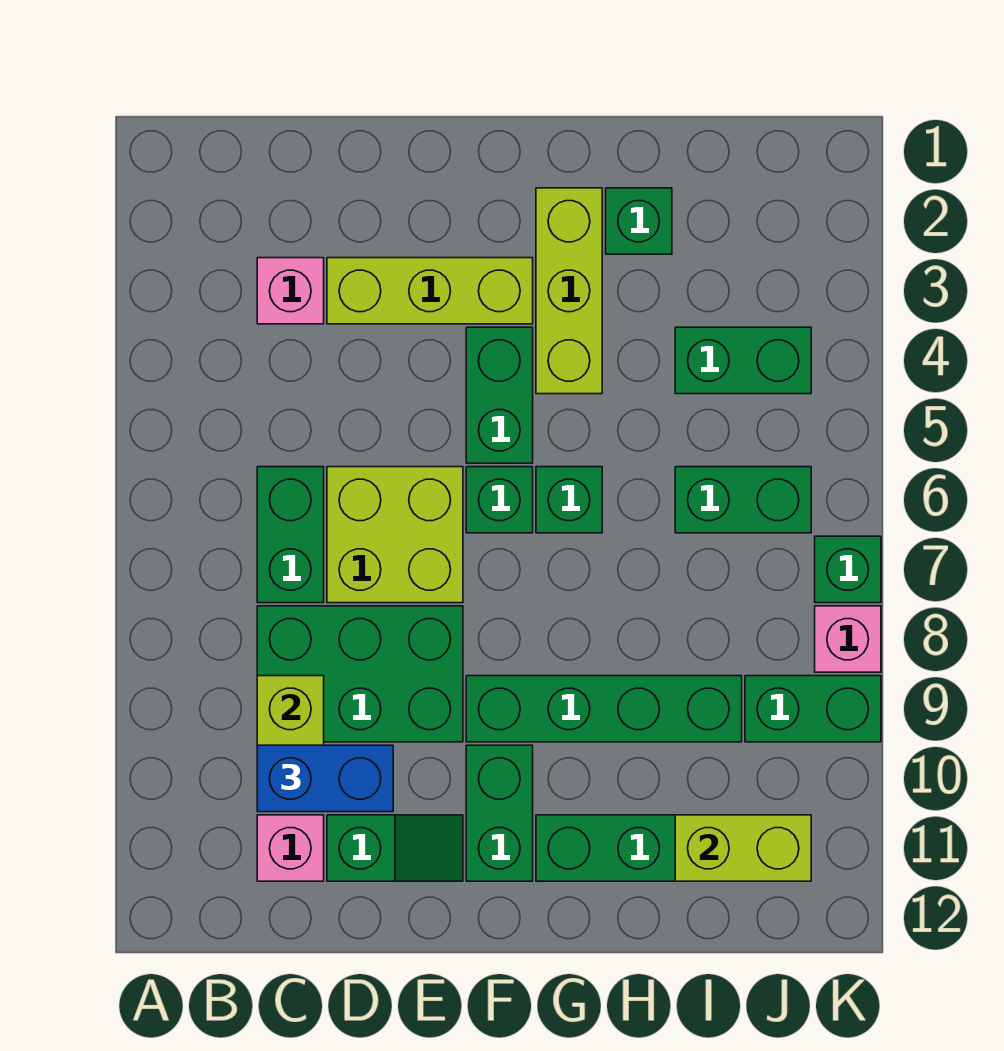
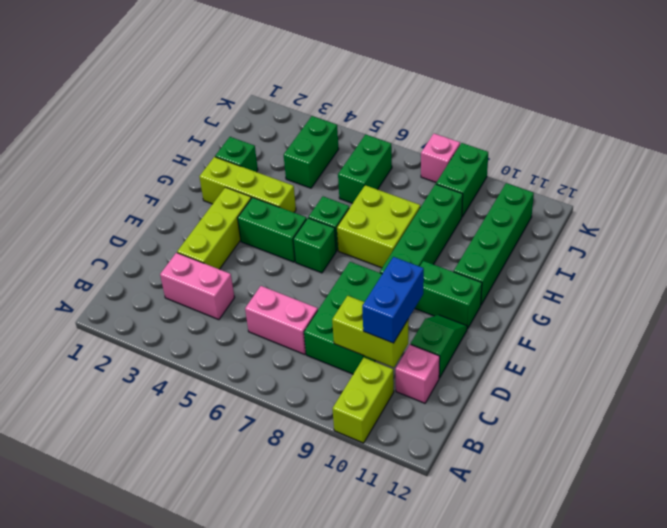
pink 1x1 brick [257,258,324,324] -> pink 1x2 brick [160,253,234,320]
green 1x2 brick [257,467,324,603] -> pink 1x2 brick [245,286,318,354]
lime 2x2 brick [327,467,463,603] -> lime 2x2 brick moved to [337,185,420,268]
lime 1x2 brick [675,815,811,881] -> lime 1x2 brick moved to [333,358,394,443]
green 1x1 brick [815,536,881,603] -> none

